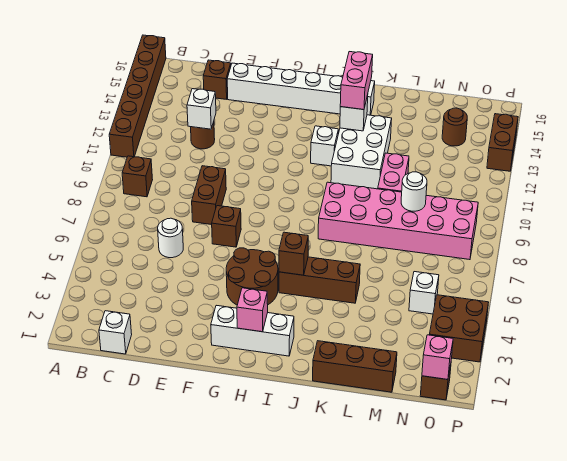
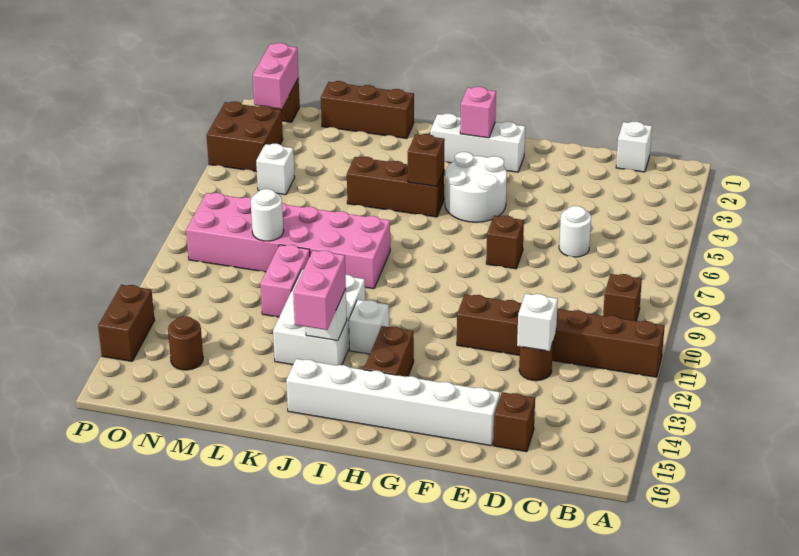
brown 1x6 brick [109,35,166,157] -> brown 1x6 brick turned to [457,295,665,377]
brown 1x2 brick [192,166,226,225] -> brown 1x2 brick moved to [364,326,414,377]
brown 2x2 round brick [226,248,278,305] -> white 2x2 round brick [445,152,507,222]
pink 1x1 brick [422,335,453,380] -> pink 1x2 brick [253,43,299,109]

